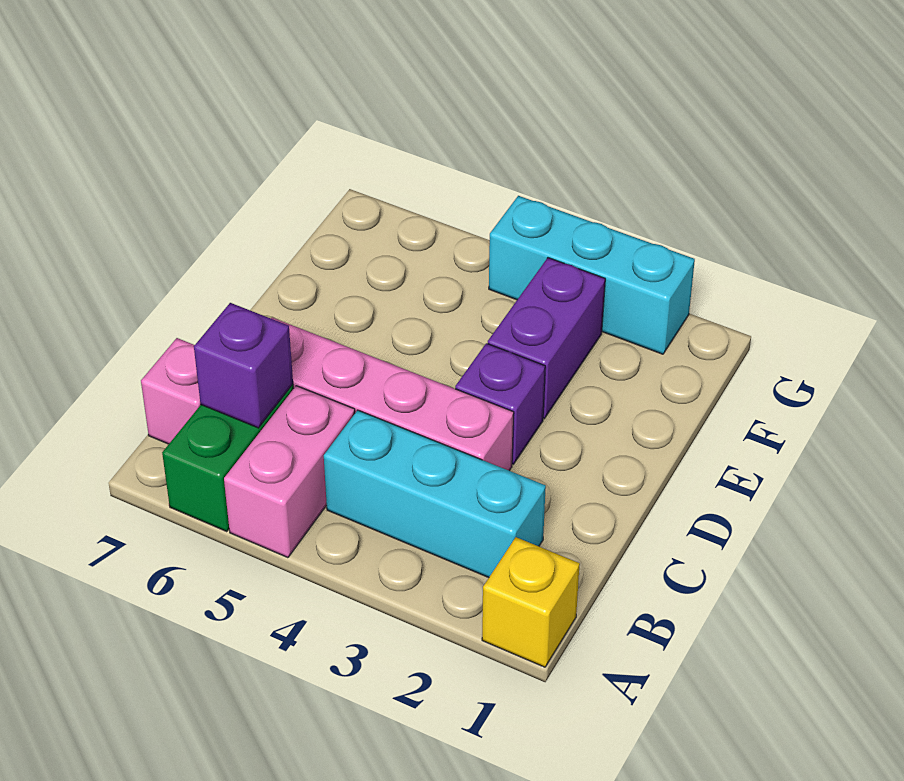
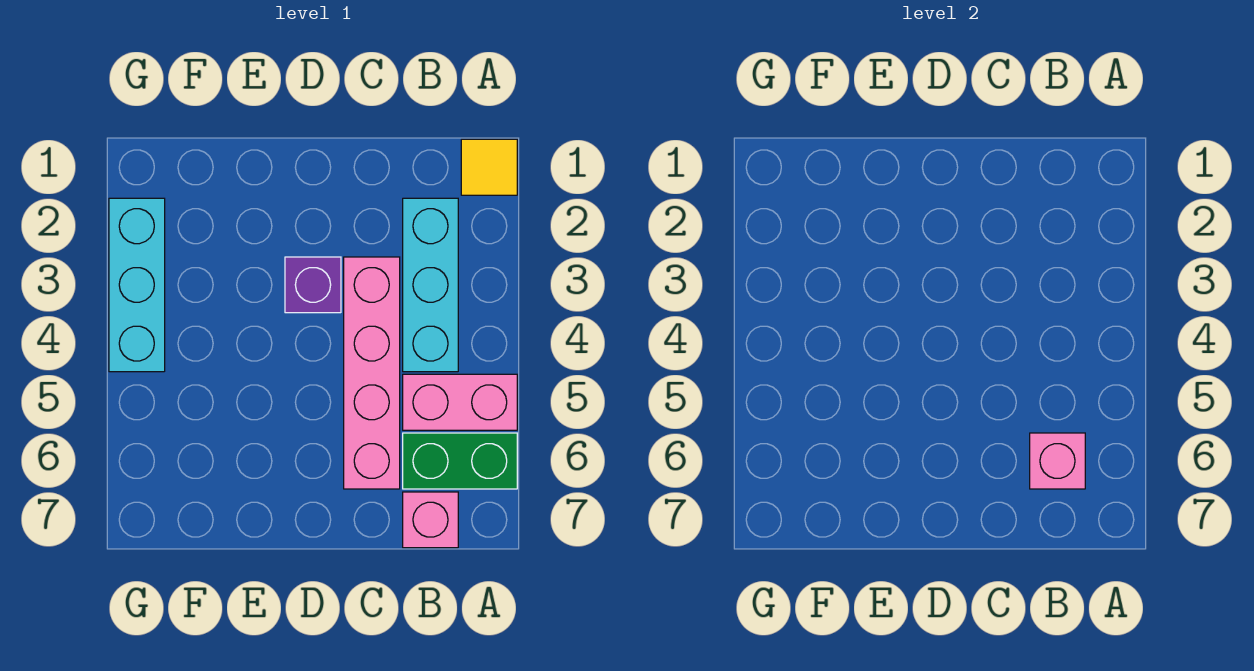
yellow 1x1 brick [482,537,580,667] -> yellow 1x1 tile [461,139,517,195]
purple 1x1 brick [194,303,293,428] -> pink 1x1 brick [1030,433,1085,489]
purple 1x2 brick [488,258,605,419] -> none

